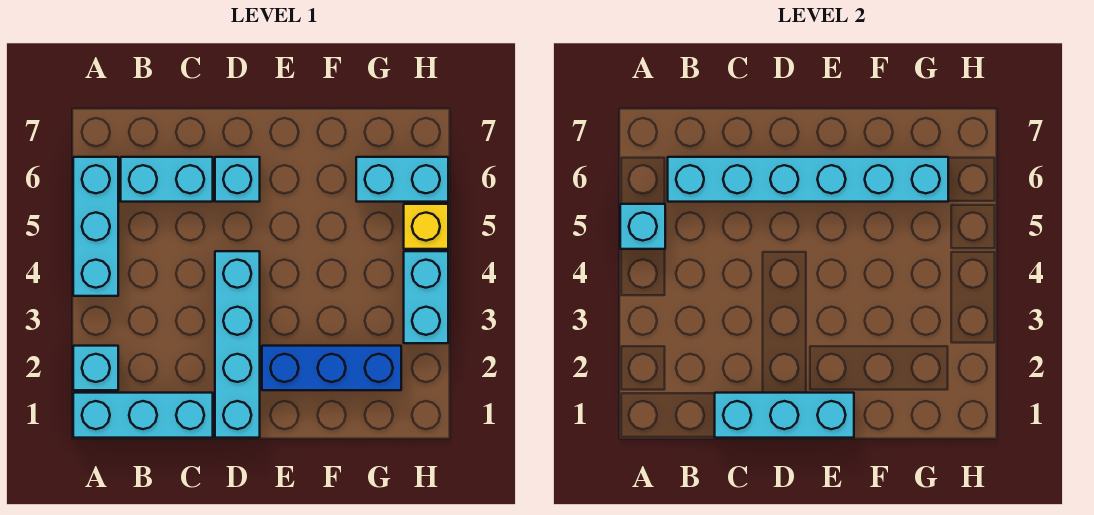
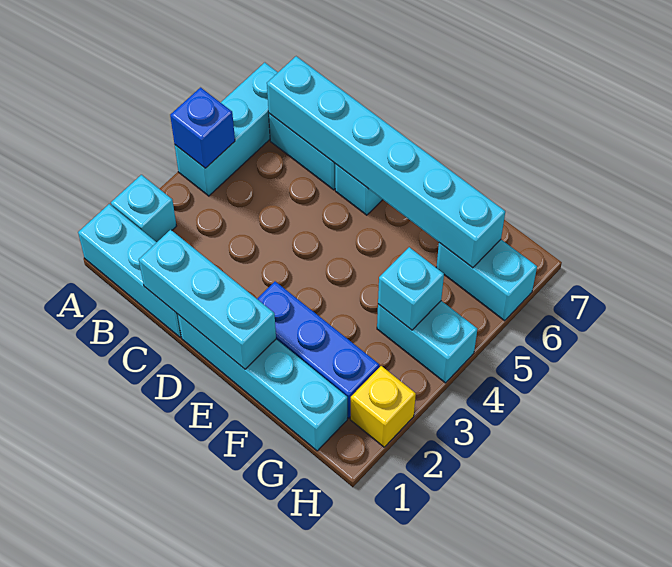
none -> blue 1x1 brick [170,88,235,168]
cyan 1x1 brick [620,204,665,249] -> cyan 1x1 brick moved to [378,247,444,330]
cyan 1x4 brick [215,251,260,438] -> cyan 1x4 brick turned to [178,315,347,451]
cyan 1x2 brick [404,251,448,343] -> cyan 1x2 brick turned to [377,301,477,383]
yellow 1x1 brick [404,204,448,249] -> yellow 1x1 brick moved to [350,366,416,447]

